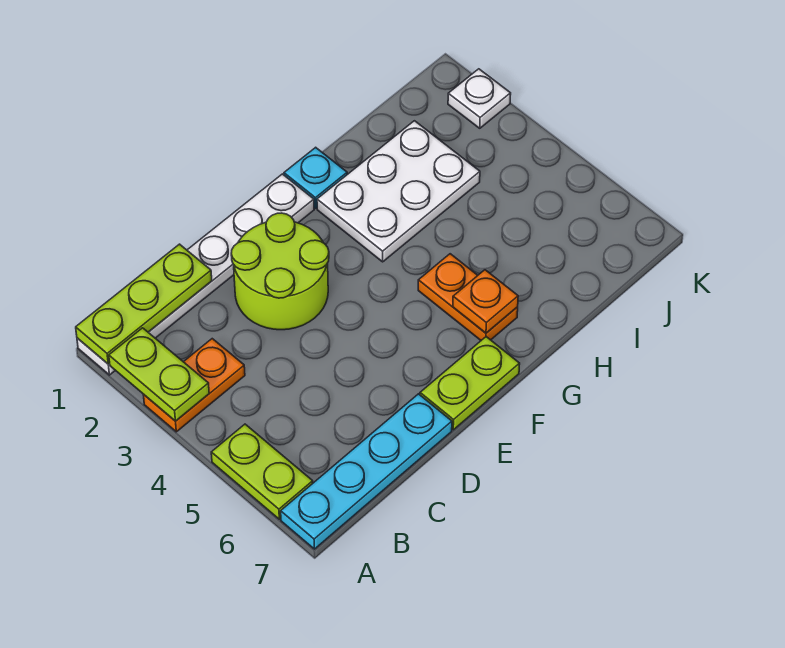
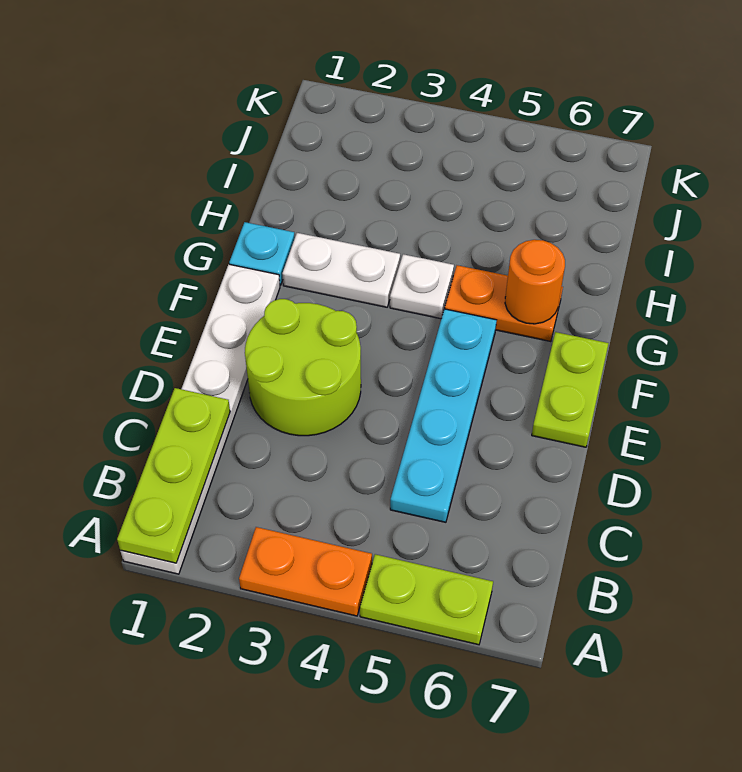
lime 1x2 plate [109,328,209,421] -> none
orange 1x2 plate [144,339,245,432] -> orange 1x2 plate turned to [239,527,372,616]
cyan 1x4 plate [281,394,452,549] -> cyan 1x4 plate moved to [390,309,497,522]
white 2x3 plate [317,121,480,262] -> white 1x2 plate [282,233,400,307]
orange 1x1 plate [453,270,518,333] -> orange 1x1 round brick [505,240,565,324]
white 1x1 plate [448,69,511,128] -> white 1x1 plate moved to [390,254,454,319]

